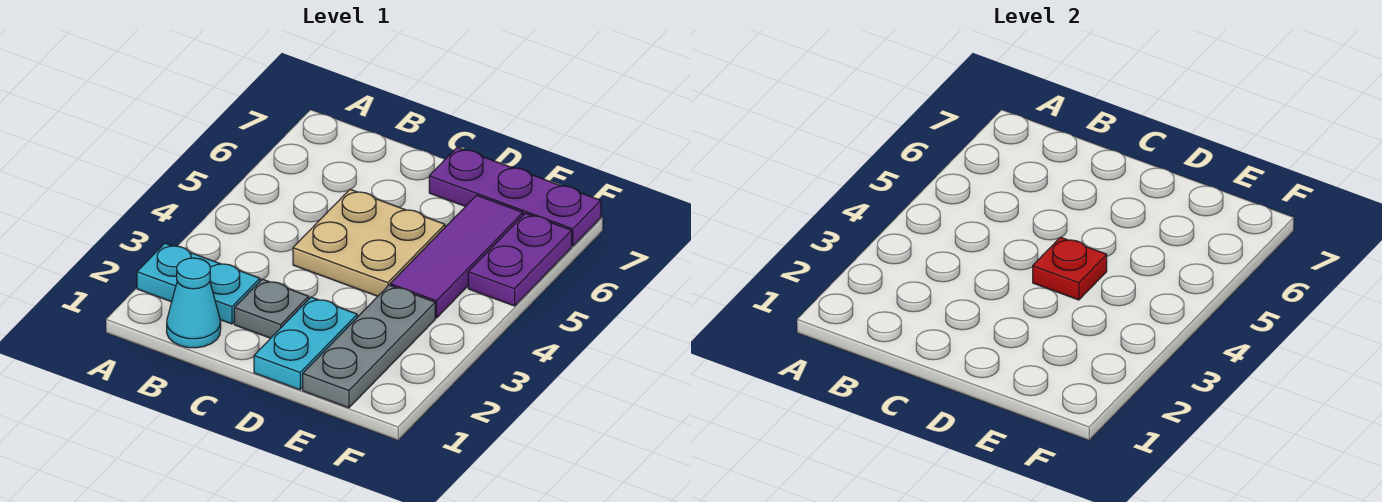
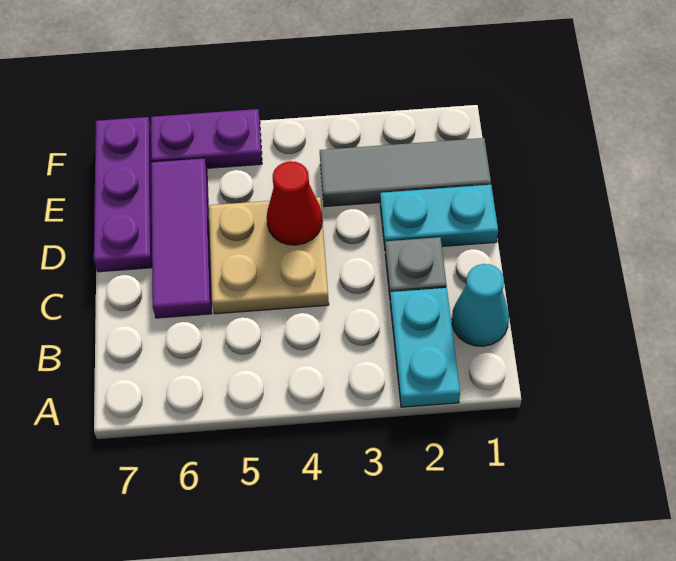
red 1x1 plate [1033,237,1107,300] -> red 1x1 cone [267,161,322,245]
grey 1x3 plate [303,285,435,408] -> grey 1x3 tile [320,138,491,207]
purple 1x3 tile [390,195,523,318] -> purple 1x3 tile turned to [151,158,212,318]

